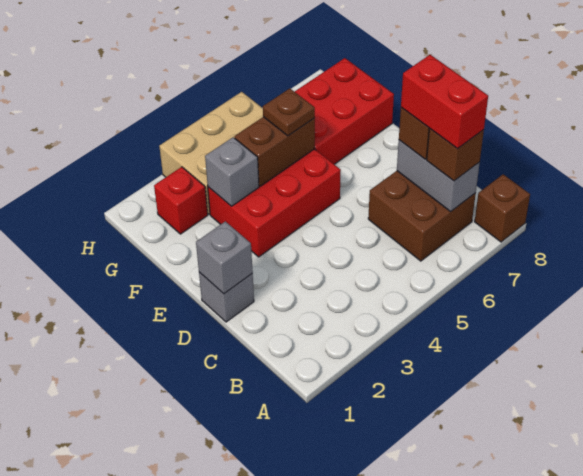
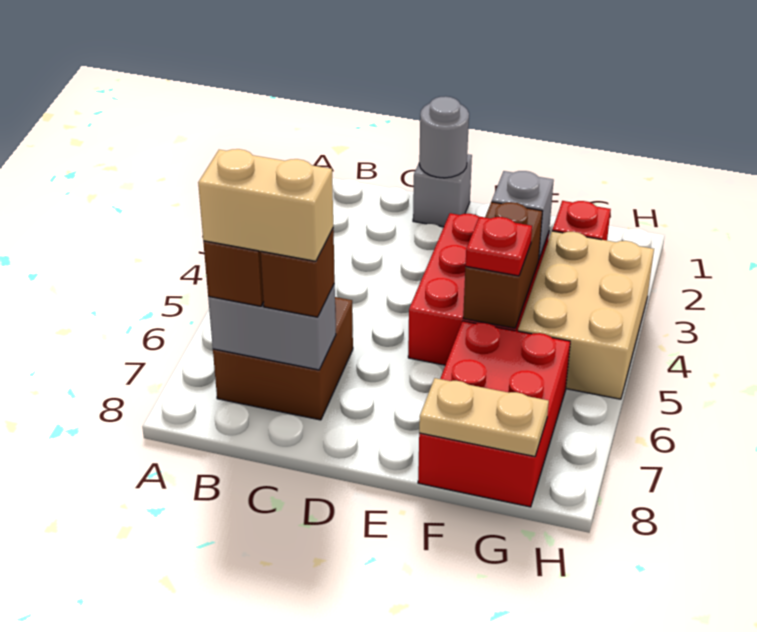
brown 1x1 brick [475,174,530,242] -> none
red 1x2 brick [401,55,488,149] -> tan 1x2 brick [198,149,333,261]
grey 1x1 brick [196,221,253,294] -> grey 1x1 round brick [419,96,469,178]
brown 1x1 plate [263,88,315,136] -> red 1x1 plate [465,217,532,276]
none -> tan 1x2 plate [419,378,549,457]

